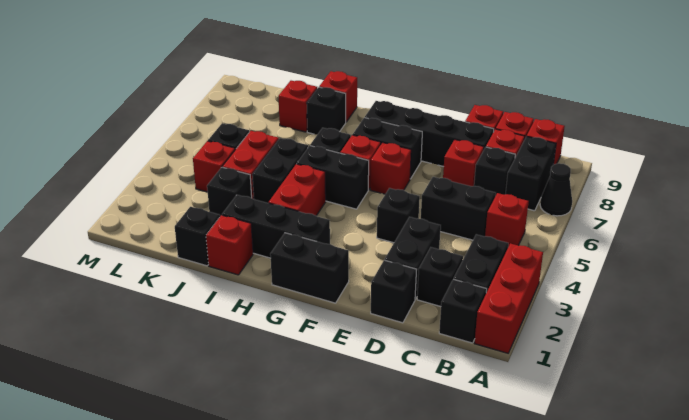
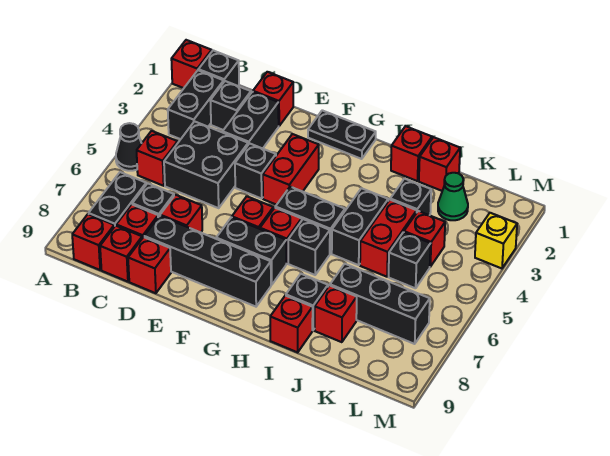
red 1x3 brick [474,243,543,353] -> red 1x1 brick [171,40,212,88]
black 1x1 cone [540,163,572,216] -> black 1x1 cone moved to [116,123,142,171]
black 1x2 brick [421,177,496,240] -> black 2x2 brick [164,121,248,208]
black 1x1 brick [371,260,417,323] -> red 1x1 brick [253,72,293,126]
black 1x2 brick [270,233,349,303] -> black 1x2 plate [308,110,376,159]
black 1x3 brick [222,195,330,258] -> black 1x3 brick moved to [330,264,430,344]
red 1x2 brick [269,164,326,216] -> red 1x2 brick moved to [263,134,319,205]
black 1x1 brick [175,207,220,266] -> red 1x1 brick [419,137,460,191]
none -> green 1x1 cone [438,173,468,220]
none -> yellow 1x1 brick [475,213,517,268]

